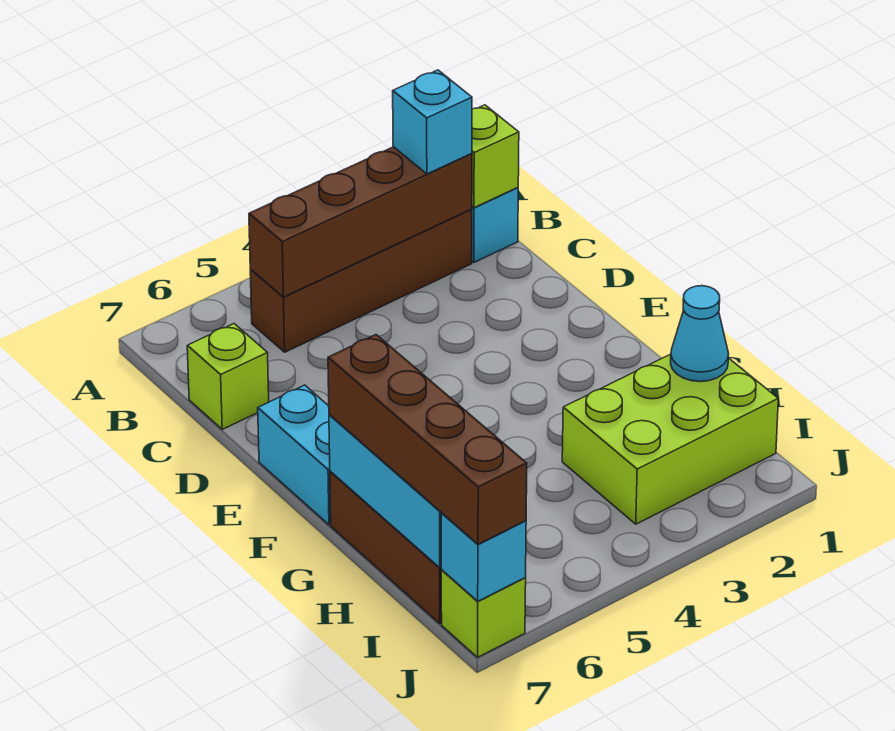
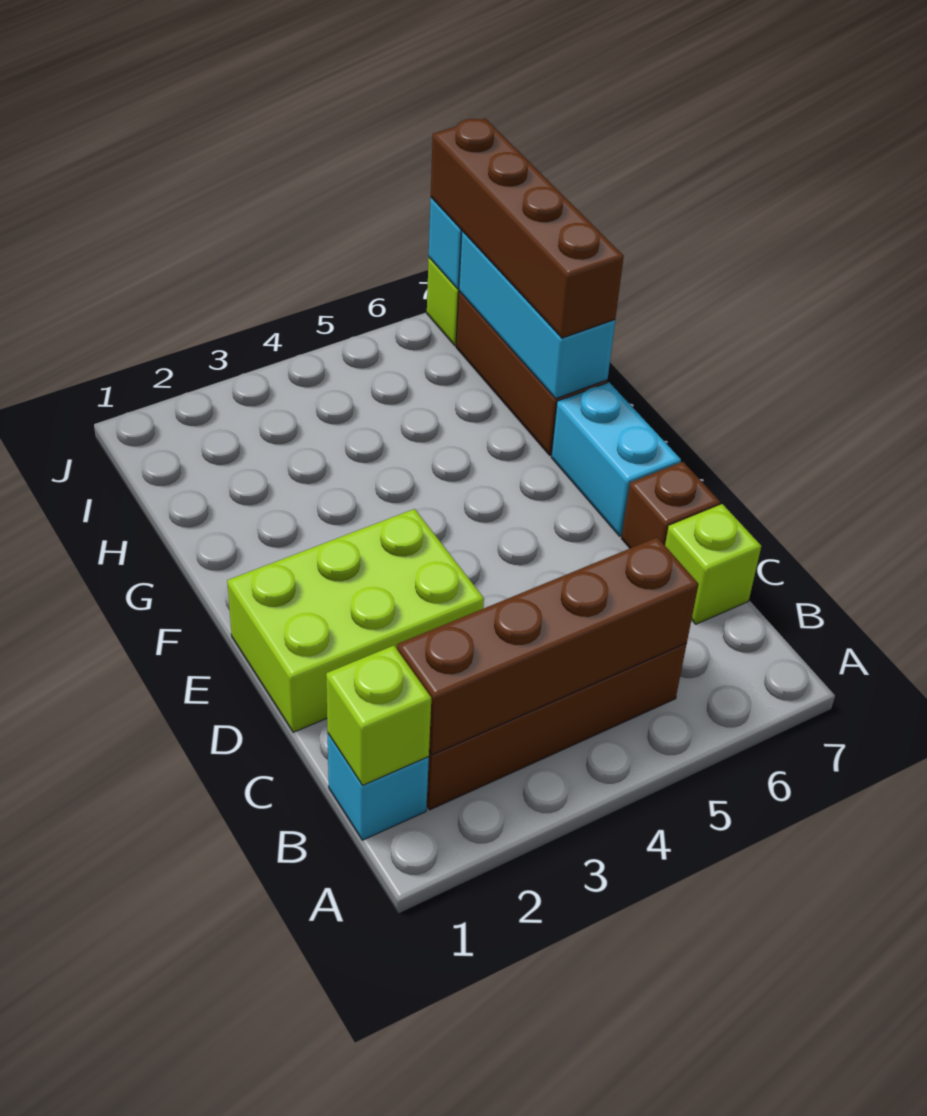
cyan 1x1 brick [393,70,472,174] -> none
none -> brown 1x1 brick [621,462,720,548]
lime 2x3 brick [562,354,778,524] -> lime 2x3 brick moved to [227,509,484,732]
cyan 1x1 cone [671,286,729,382] -> none

